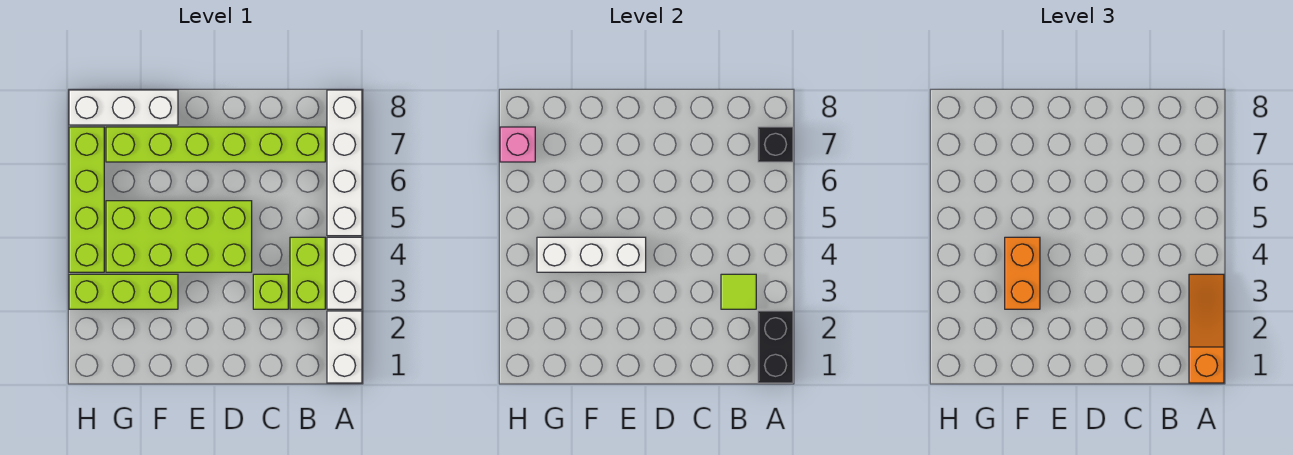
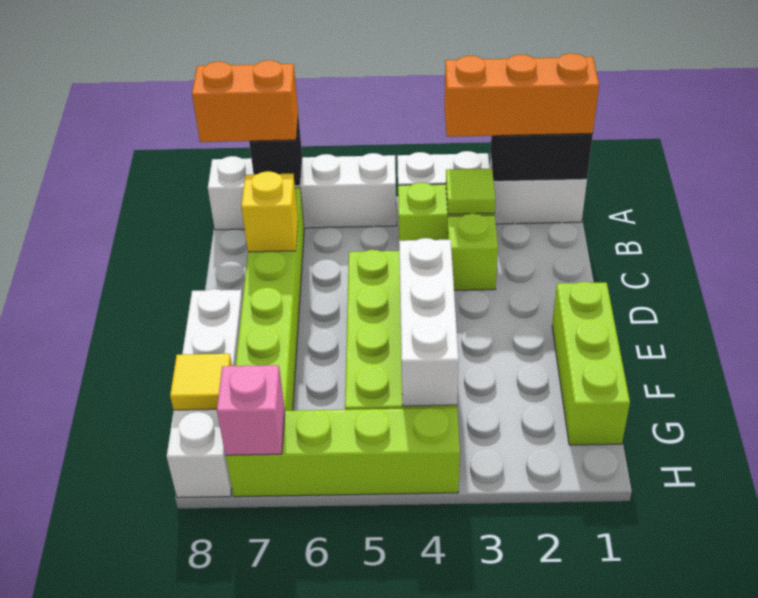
orange 1x3 slope [1189,274,1224,383] -> orange 1x3 brick [445,53,599,137]
none -> yellow 1x1 brick [241,171,298,252]
lime 1x3 brick [69,274,178,309] -> lime 1x3 brick moved to [552,282,630,445]
orange 1x2 brick [1005,237,1040,309] -> orange 1x2 brick moved to [192,60,298,142]
white 1x3 brick [69,90,178,125] -> white 1x4 brick [167,289,243,498]
none -> yellow 1x1 tile [170,354,232,410]

